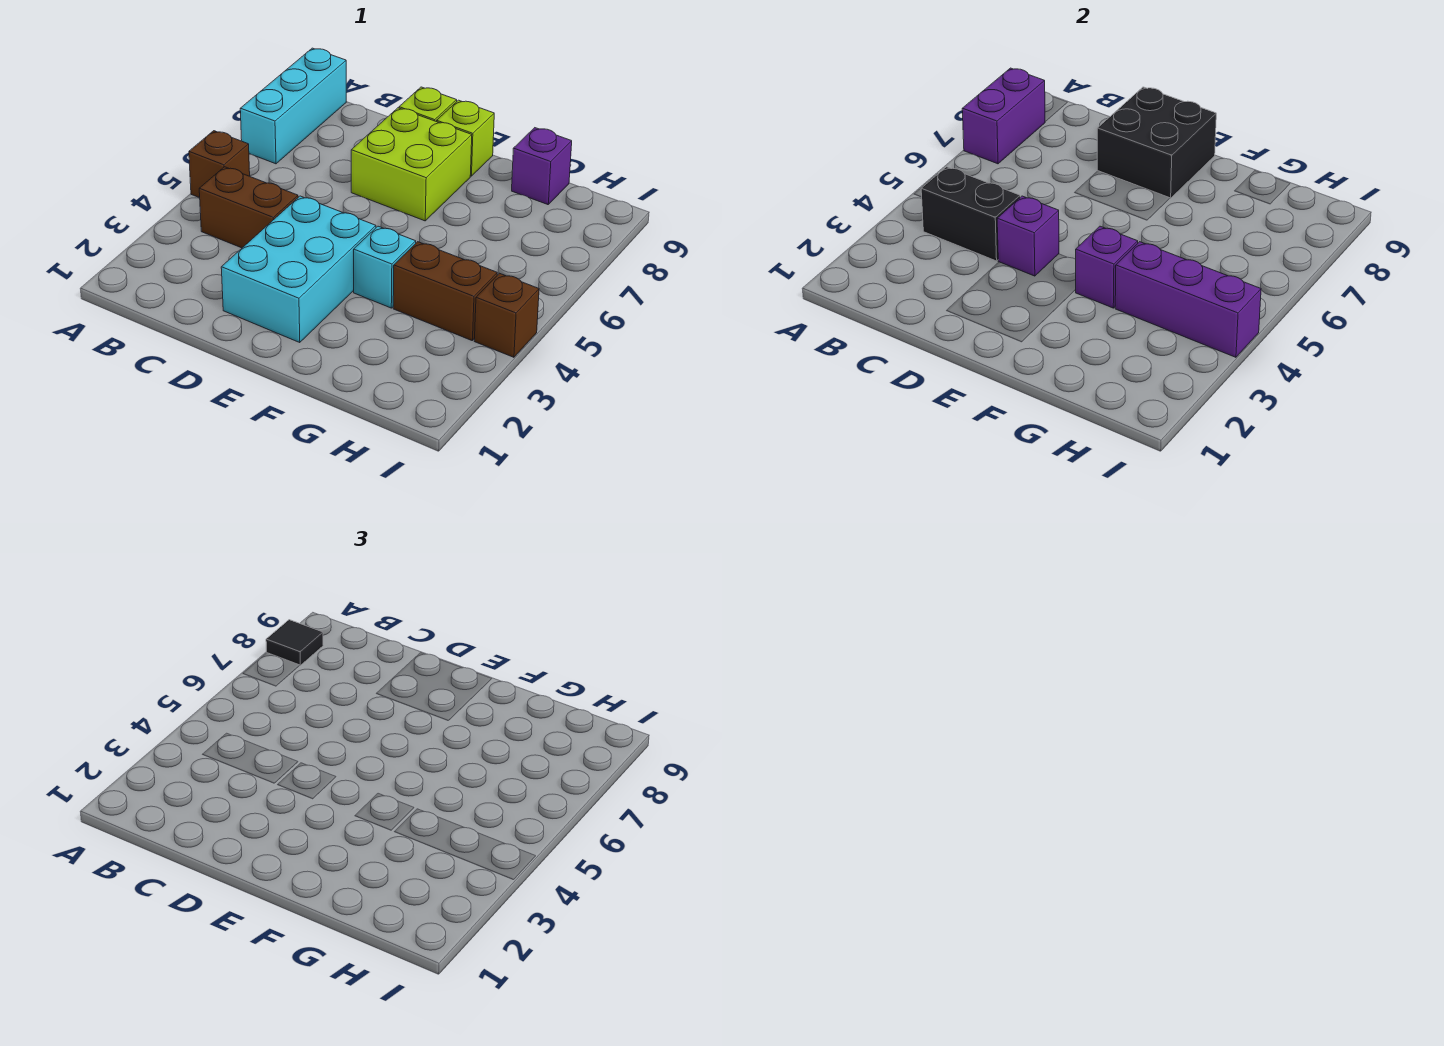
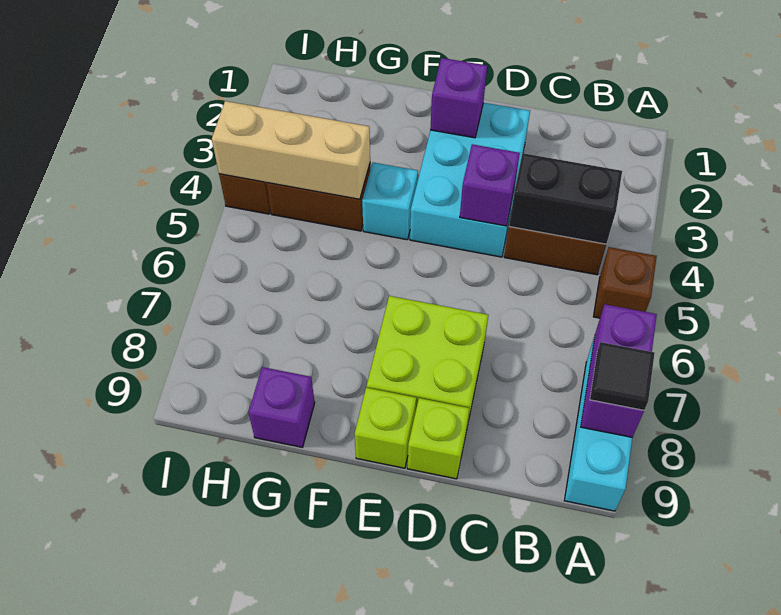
black 2x2 brick [1097,87,1216,198] -> none
purple 1x1 brick [1076,226,1138,308] -> purple 1x1 brick moved to [430,58,487,138]
purple 1x3 brick [1115,242,1261,357] -> tan 1x3 brick [212,101,370,199]

